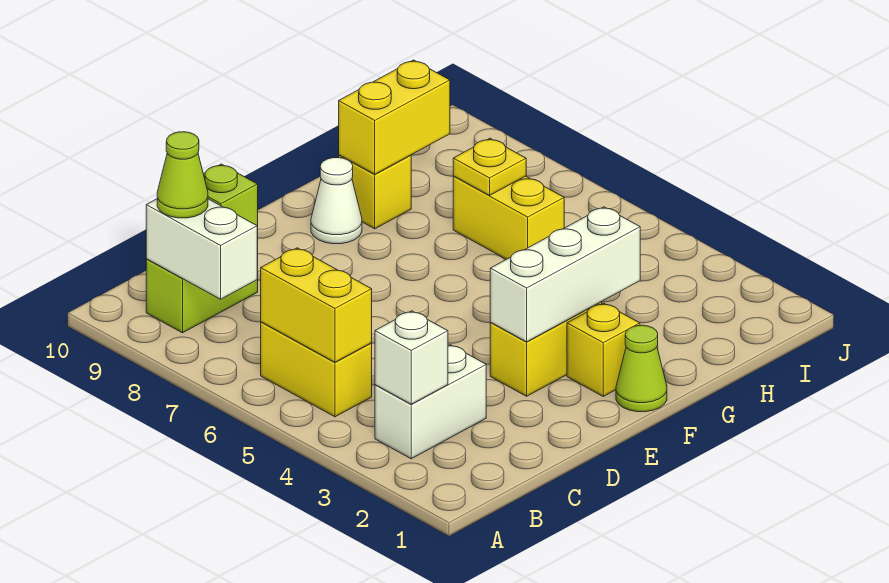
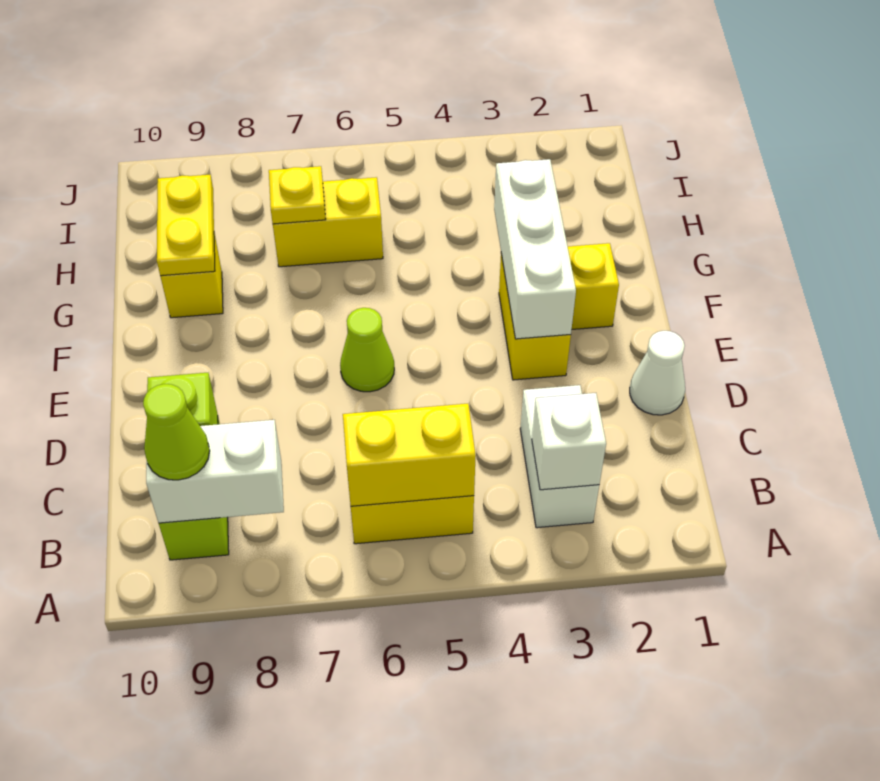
lime 1x1 cone [616,325,667,412] -> lime 1x1 cone moved to [340,308,394,392]
white 1x1 cone [311,158,362,244] -> white 1x1 cone moved to [630,331,685,415]
yellow 1x2 brick [339,60,450,174] -> yellow 1x2 plate [157,175,215,276]

